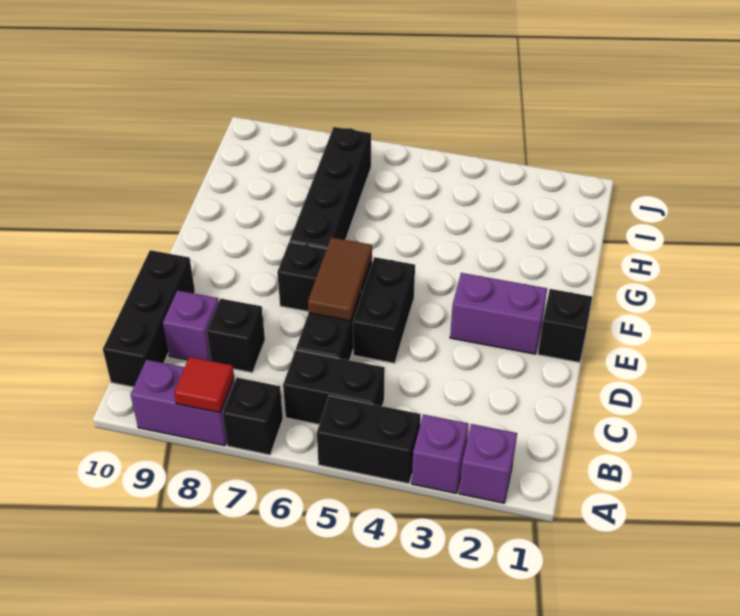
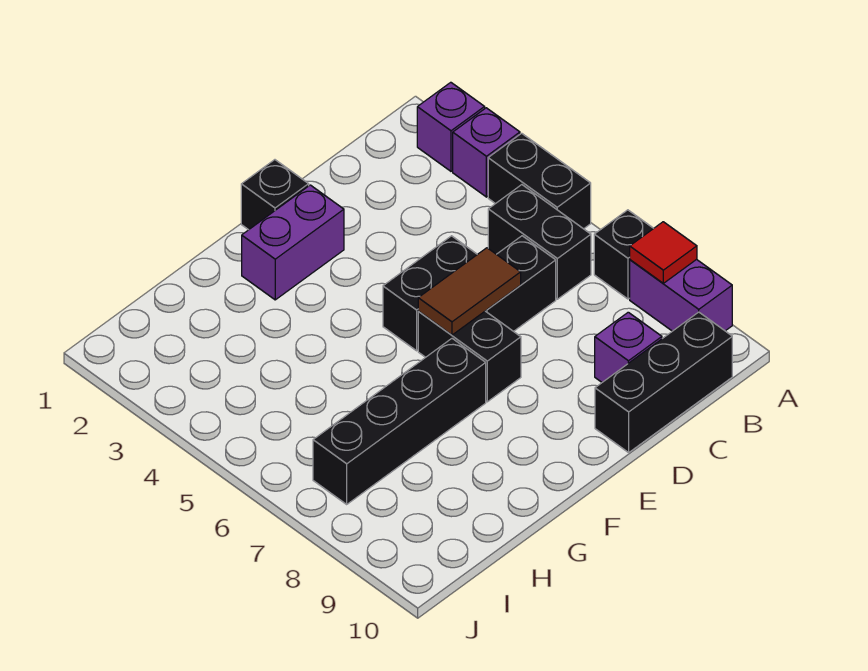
black 1x1 brick [207,299,265,373] -> none
purple 1x2 brick [450,273,547,354] -> purple 1x2 brick turned to [242,185,344,300]

